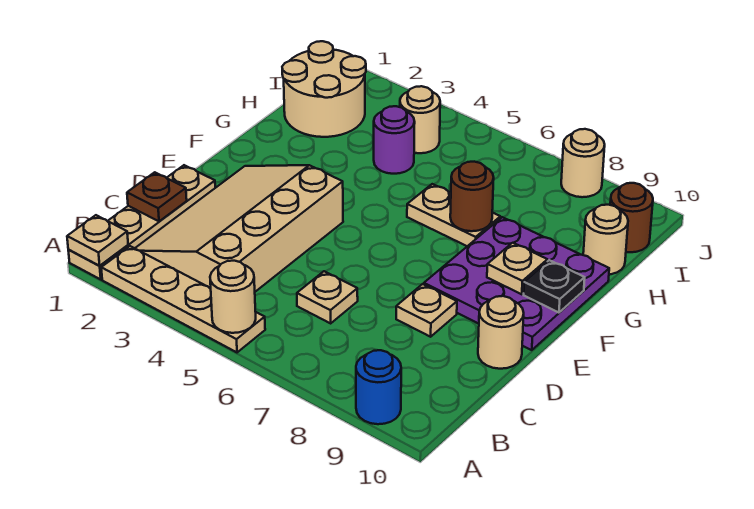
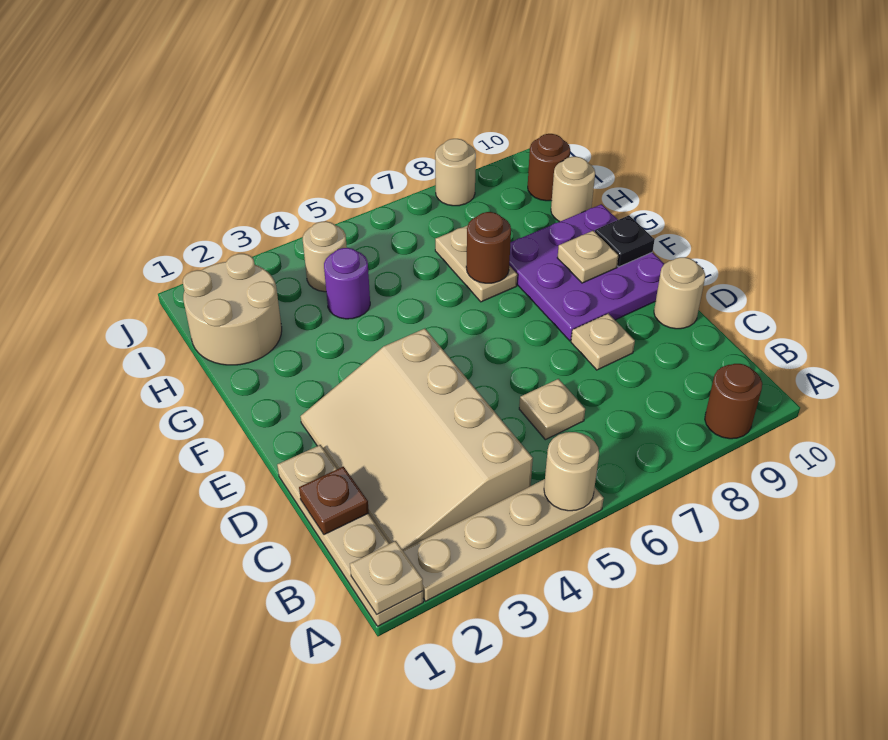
blue 1x1 round brick [356,350,401,424] -> brown 1x1 round brick [705,364,762,439]
tan 1x2 plate [407,184,500,246] -> tan 1x2 plate turned to [435,226,517,302]

